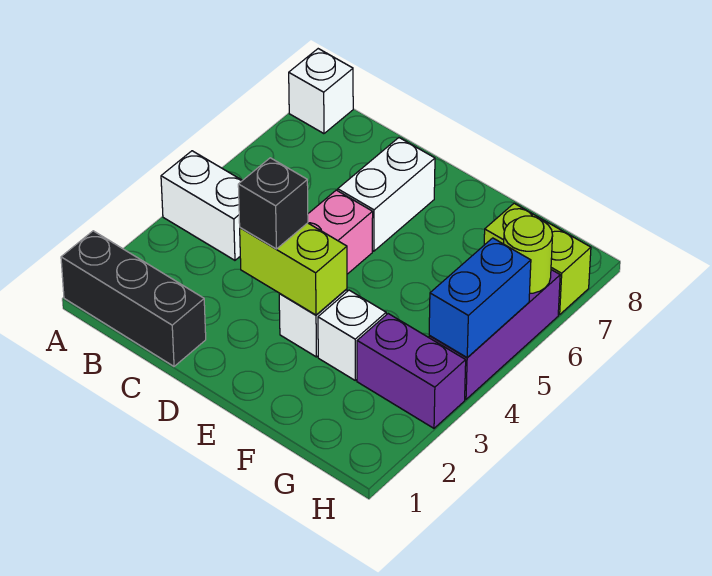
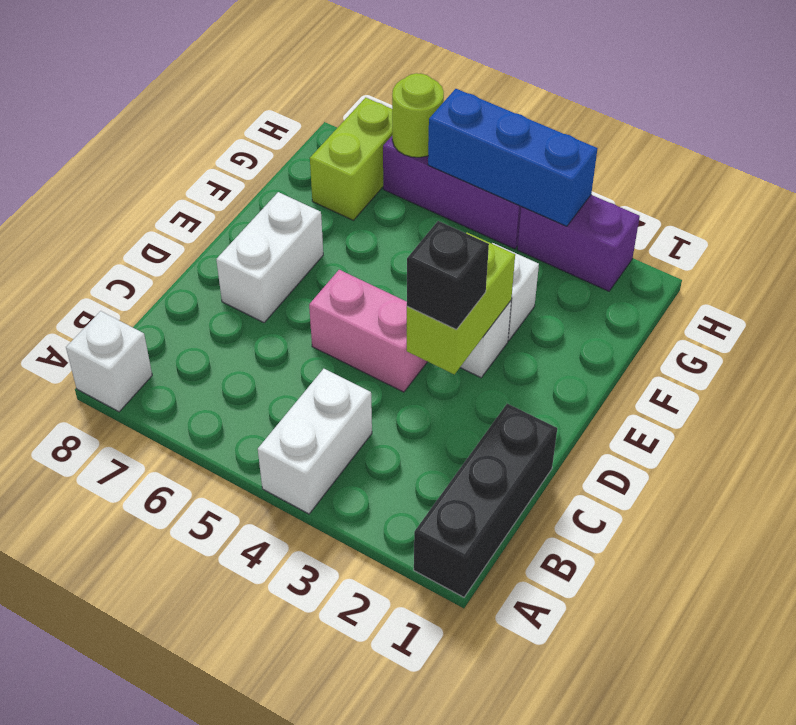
white 1x2 brick [338,138,435,251] -> white 1x2 brick turned to [216,192,323,322]
purple 1x2 brick [357,314,466,428] -> purple 1x2 brick turned to [517,195,640,291]
blue 1x2 brick [429,238,531,358] -> blue 1x3 brick [428,89,597,226]

